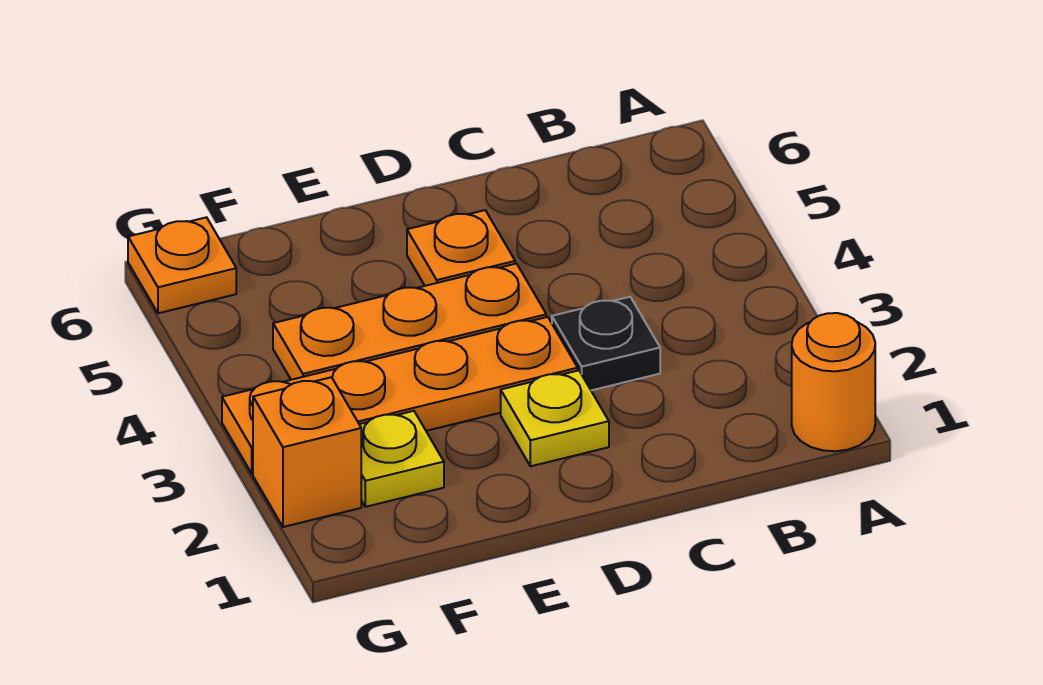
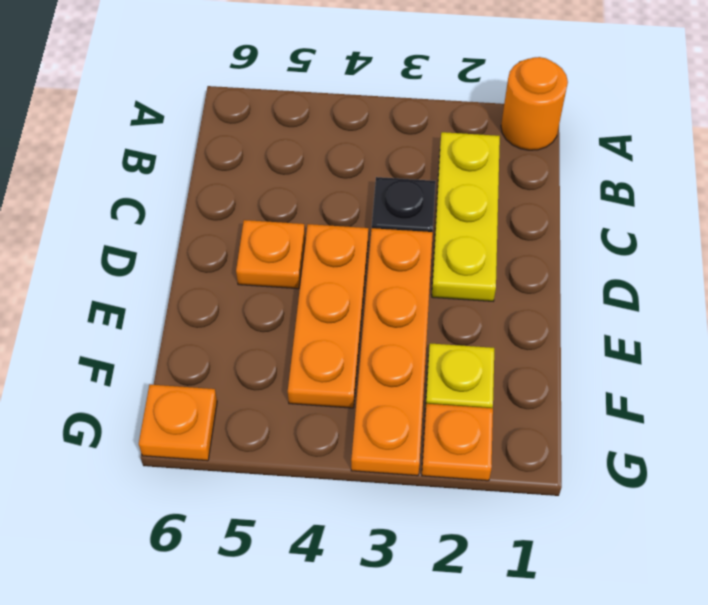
yellow 1x1 plate [501,370,609,466] -> yellow 1x3 plate [432,132,500,301]
orange 1x1 brick [253,377,361,527] -> orange 1x1 plate [422,404,493,481]

